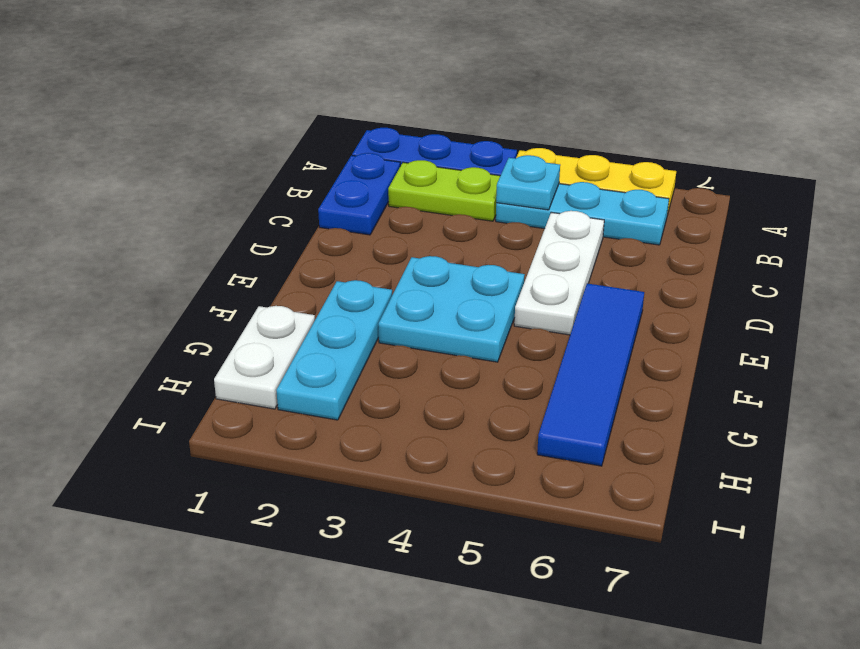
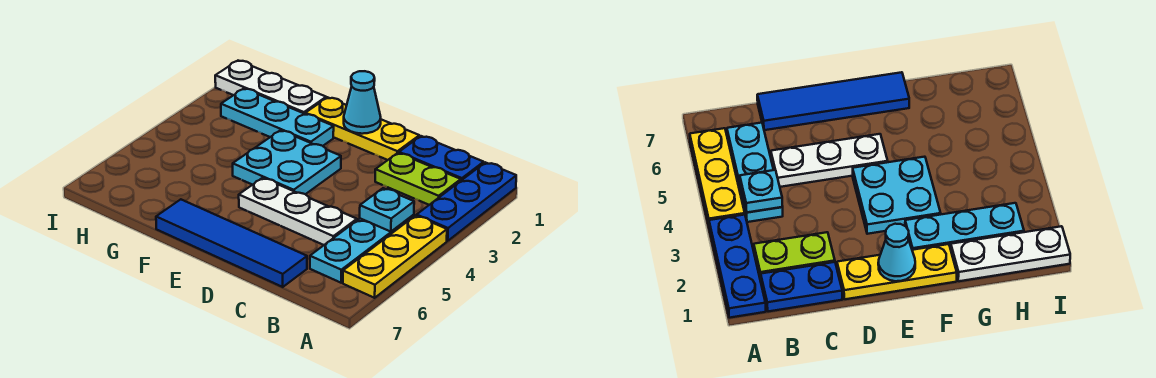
lime 1x2 plate [388,160,500,221] -> lime 1x2 plate turned to [375,153,461,205]
none -> yellow 1x3 plate [305,97,419,160]
none -> cyan 1x1 cone [344,71,381,134]
blue 1x4 tile [537,283,644,466] -> blue 1x4 tile moved to [156,199,307,287]
white 1x2 plate [214,306,315,409] -> white 1x3 plate [215,61,326,114]

